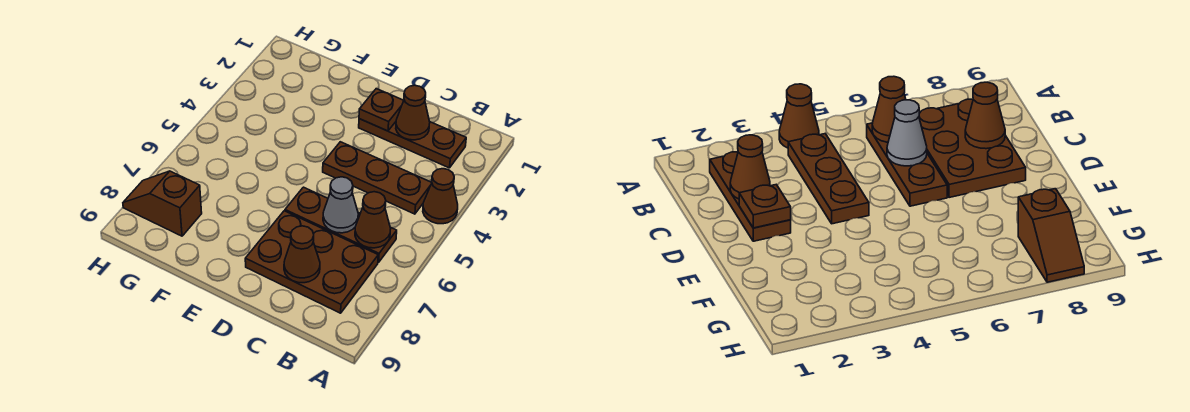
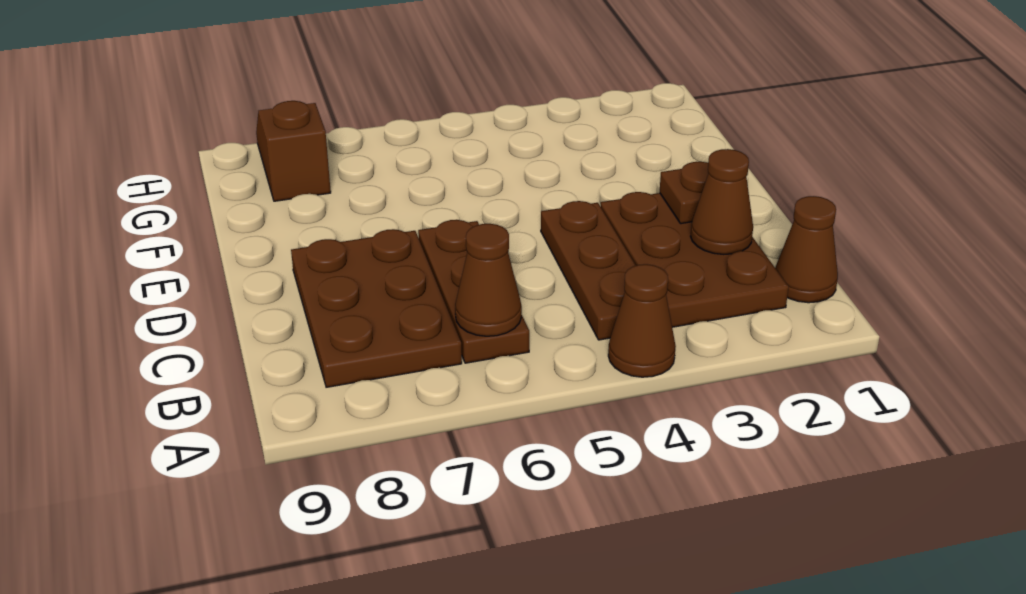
brown 1x3 plate [359,119,466,168] -> brown 2x3 plate [601,192,789,327]
grey 1x1 cone [323,177,358,233] -> none
brown 1x1 cone [284,226,320,283] -> brown 1x1 cone moved to [775,196,838,303]

